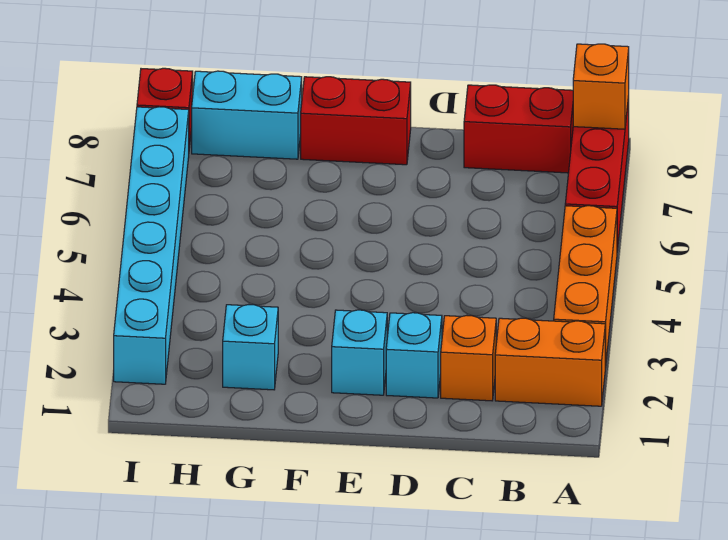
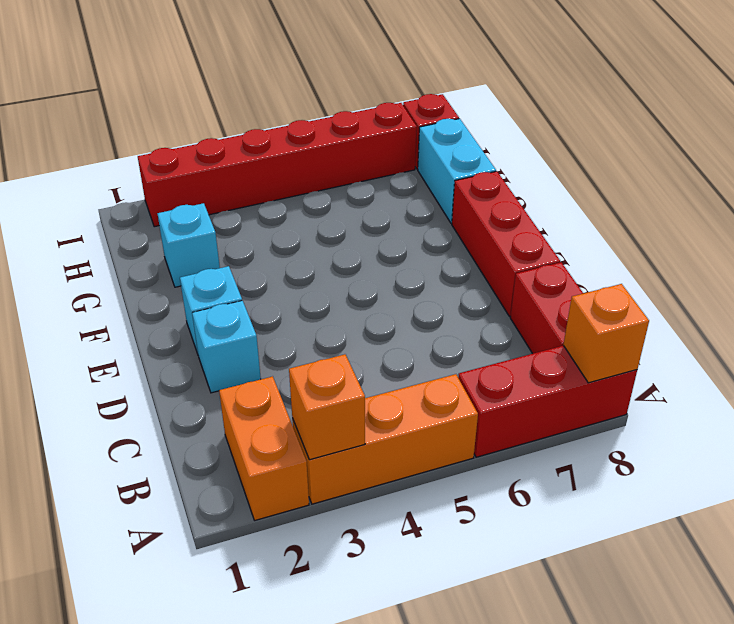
orange 1x1 brick [441,316,496,401] -> orange 1x1 brick moved to [289,354,365,460]
red 1x2 brick [301,77,411,165] -> red 1x3 brick [452,171,560,316]
cyan 1x6 brick [114,107,189,384] -> red 1x6 brick [138,103,417,227]

